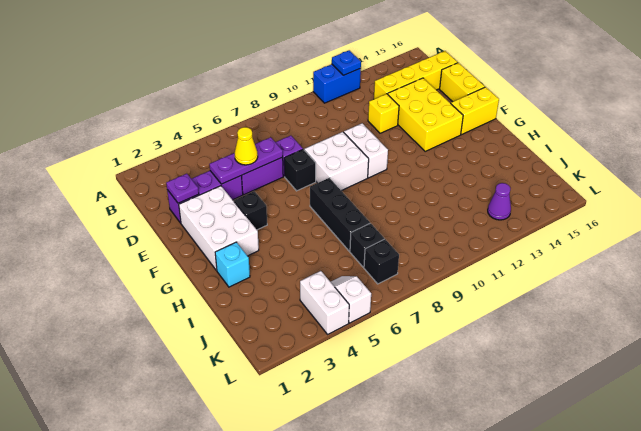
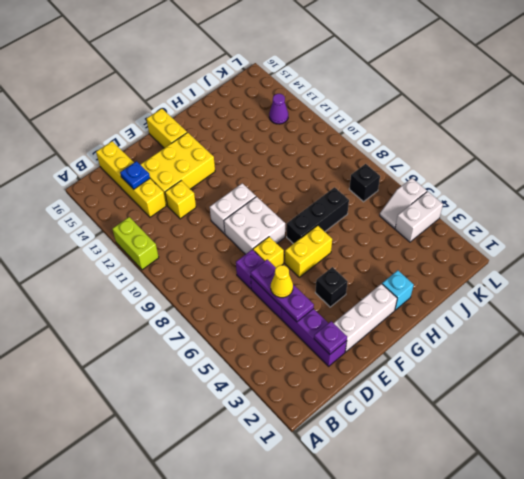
blue 1x2 brick [313,64,361,103] -> lime 1x2 brick [112,217,159,270]
blue 1x1 plate [332,50,361,75] -> blue 1x1 plate moved to [120,161,150,189]
yellow 1x2 brick [440,63,485,102] -> yellow 1x2 brick moved to [285,225,332,277]
white 2x3 brick [179,186,259,271] -> white 1x3 brick [334,284,397,352]
black 1x1 brick [284,149,316,191] -> yellow 1x1 brick [253,237,284,267]
black 1x1 brick [350,223,384,267] -> none

